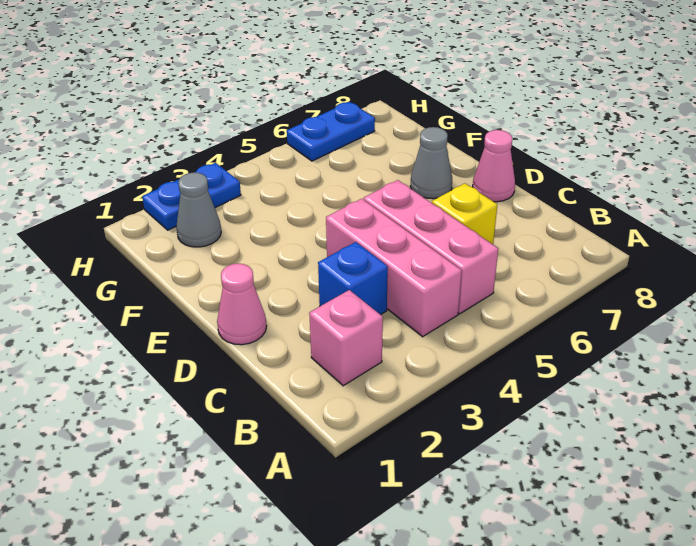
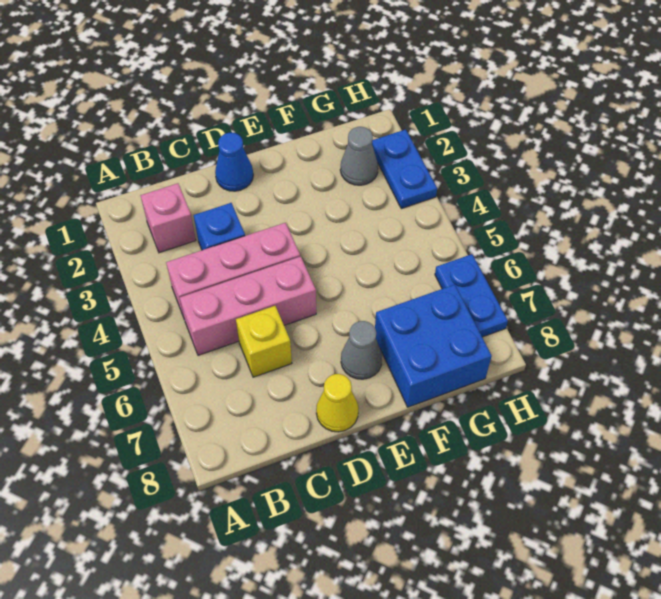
pink 1x1 cone [217,263,267,345] -> blue 1x1 cone [215,133,253,191]
pink 1x1 cone [473,130,515,202] -> yellow 1x1 cone [316,374,359,432]
none -> blue 2x2 brick [375,285,492,407]

